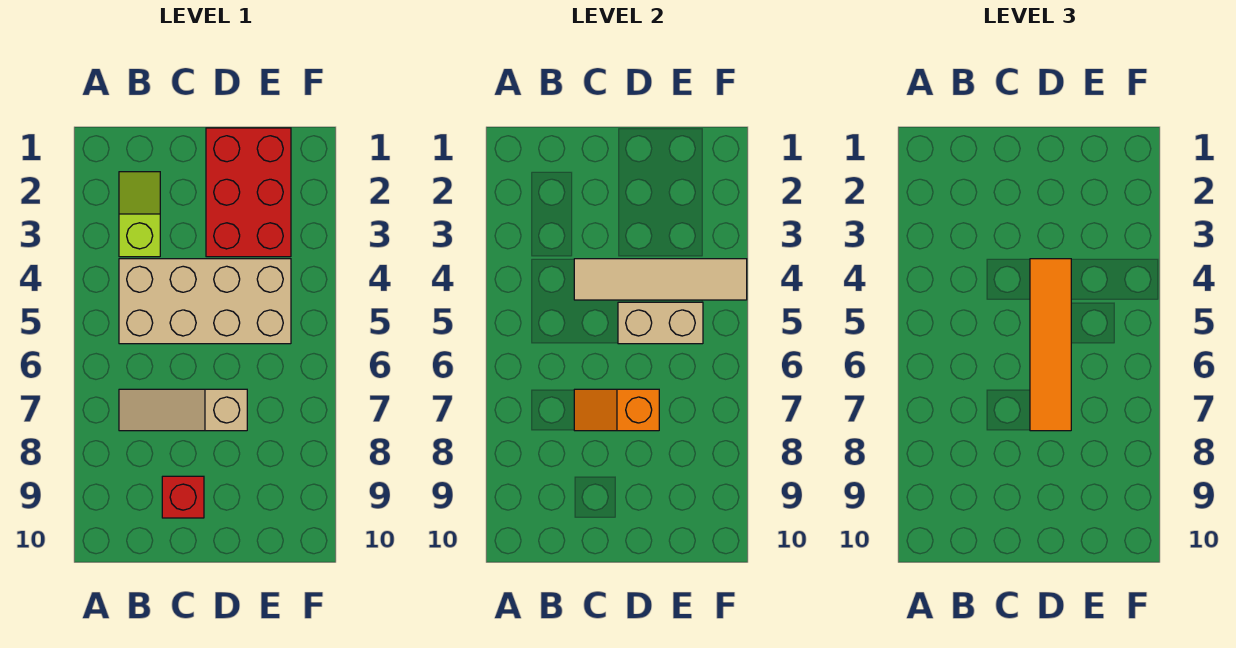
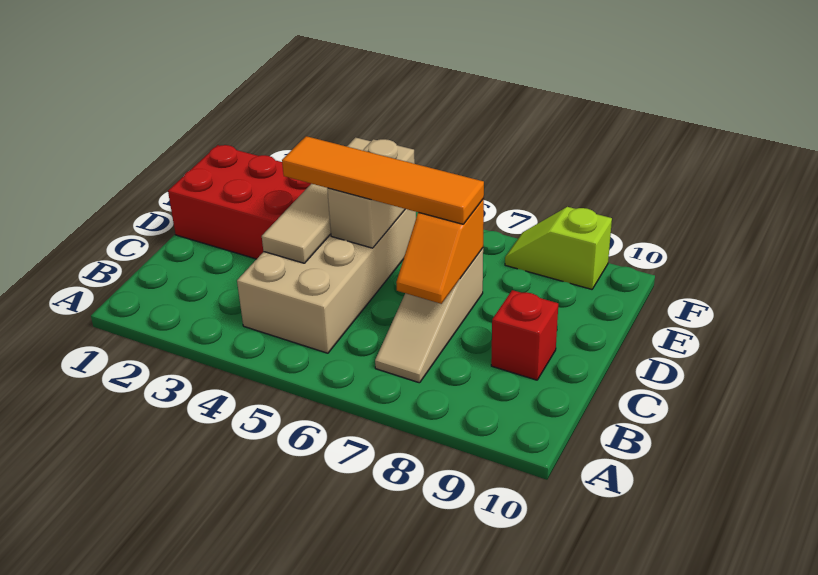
lime 1x2 slope [119,172,160,257] -> lime 1x2 slope moved to [505,207,612,289]

